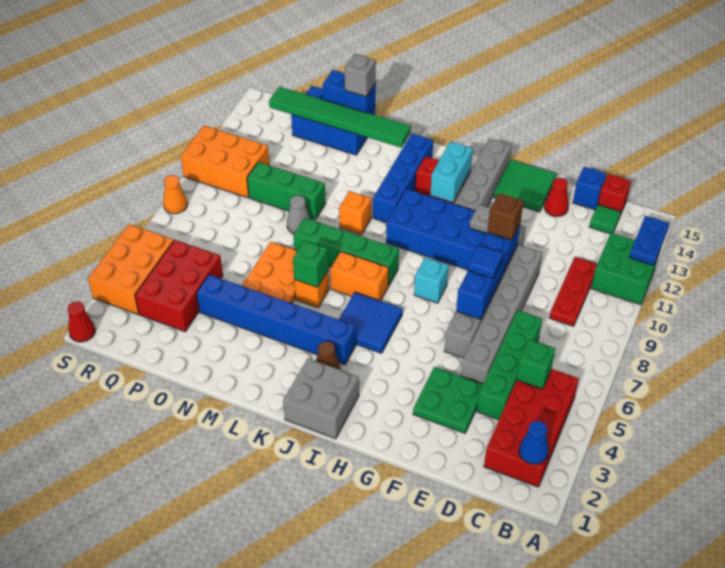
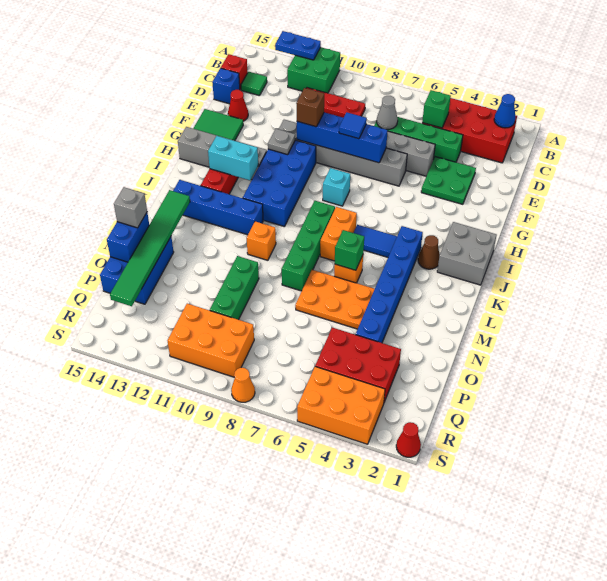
blue 2x2 tile [339,292,403,353] -> blue 1x2 tile [354,225,397,257]
grey 1x1 cone [287,195,310,233] -> grey 1x1 cone moved to [377,96,398,129]
orange 2x3 brick [181,126,270,198] -> orange 2x3 brick turned to [168,304,254,377]

